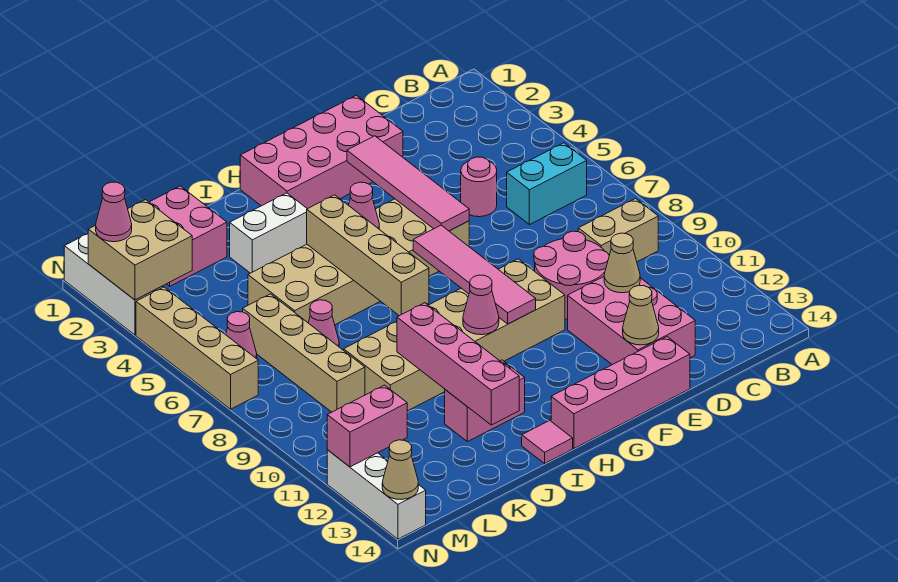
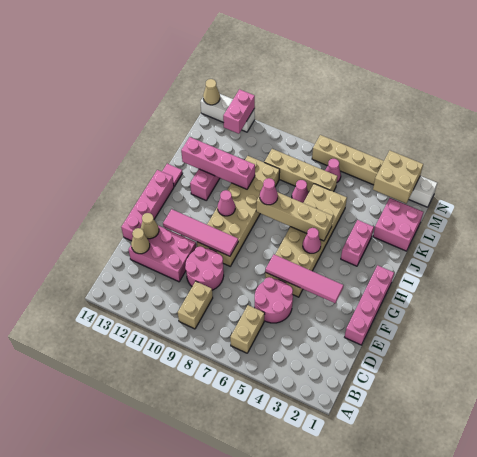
cyan 1x2 brick [507,143,587,225] -> tan 1x2 brick [230,305,265,353]
pink 1x1 round brick [461,157,497,217] -> pink 2x2 round brick [255,277,293,323]
tan 1x1 cone [604,233,640,293] -> tan 1x1 cone moved to [131,228,150,254]
pink 2x4 brick [240,95,403,209] -> pink 1x4 brick [345,265,394,345]
pink 1x4 tile [413,225,536,324] -> pink 1x4 tile moved to [163,209,238,256]
white 1x2 brick [230,193,307,273] -> pink 1x2 brick [341,220,374,266]
pink 1x1 cone [96,182,132,242] -> pink 1x1 cone moved to [260,178,278,205]

